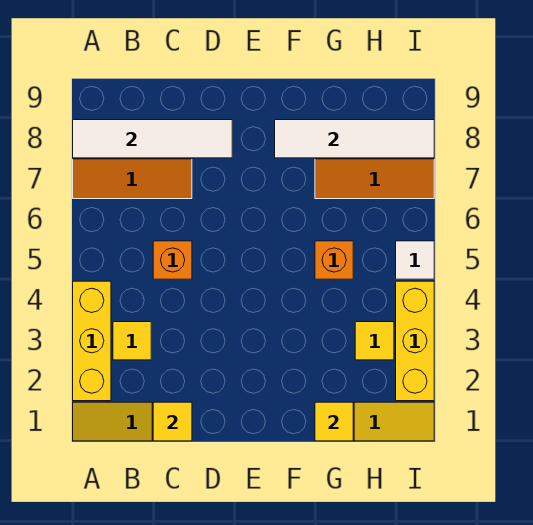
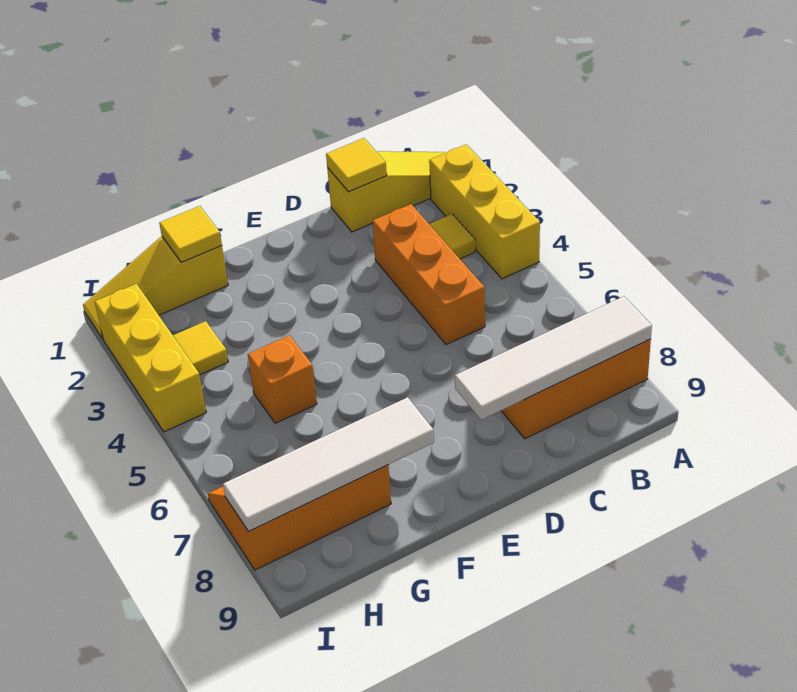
orange 1x1 brick [153,241,192,279] -> orange 1x3 brick [373,204,485,345]
white 1x1 tile [396,241,434,279] -> none

